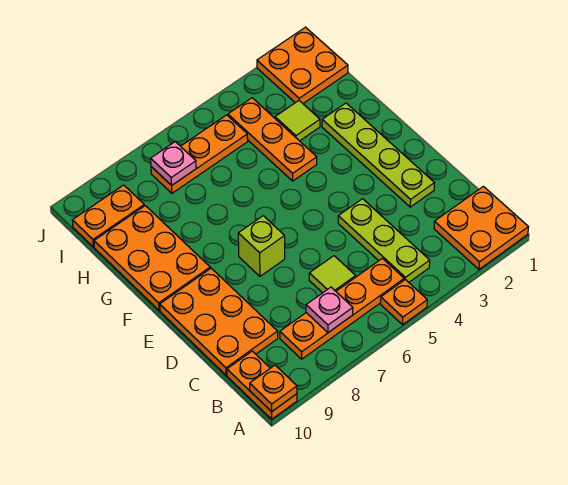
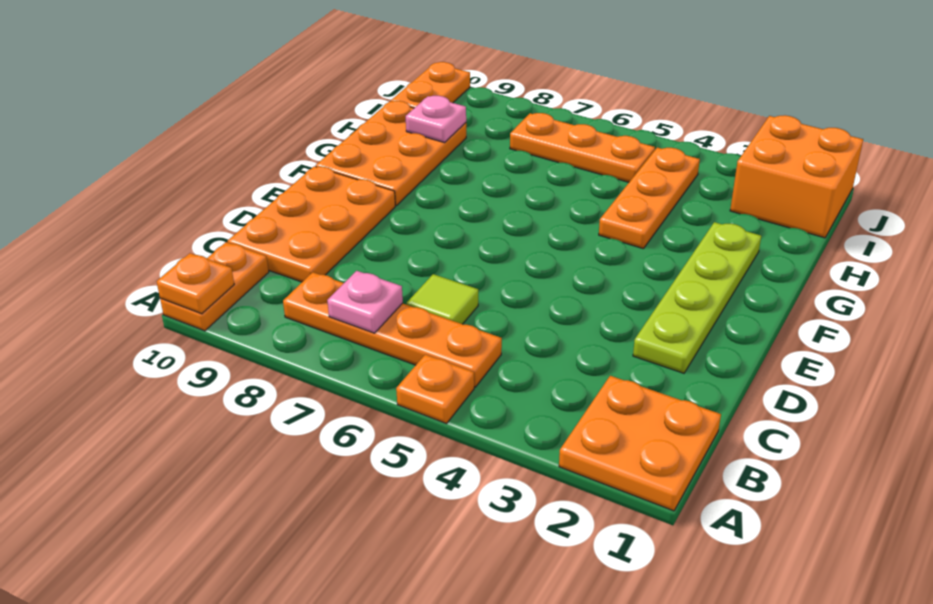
lime 1x3 plate [338,199,430,282] -> none
lime 1x1 brick [238,216,285,276] -> none
lime 1x1 tile [275,101,320,141] -> none
orange 2x2 plate [257,27,348,103] -> orange 2x2 brick [730,115,863,238]
pink 1x1 plate [151,142,196,185] -> pink 1x1 plate moved to [406,96,466,143]
orange 1x2 plate [72,185,144,247] -> orange 1x2 plate turned to [391,62,470,108]

